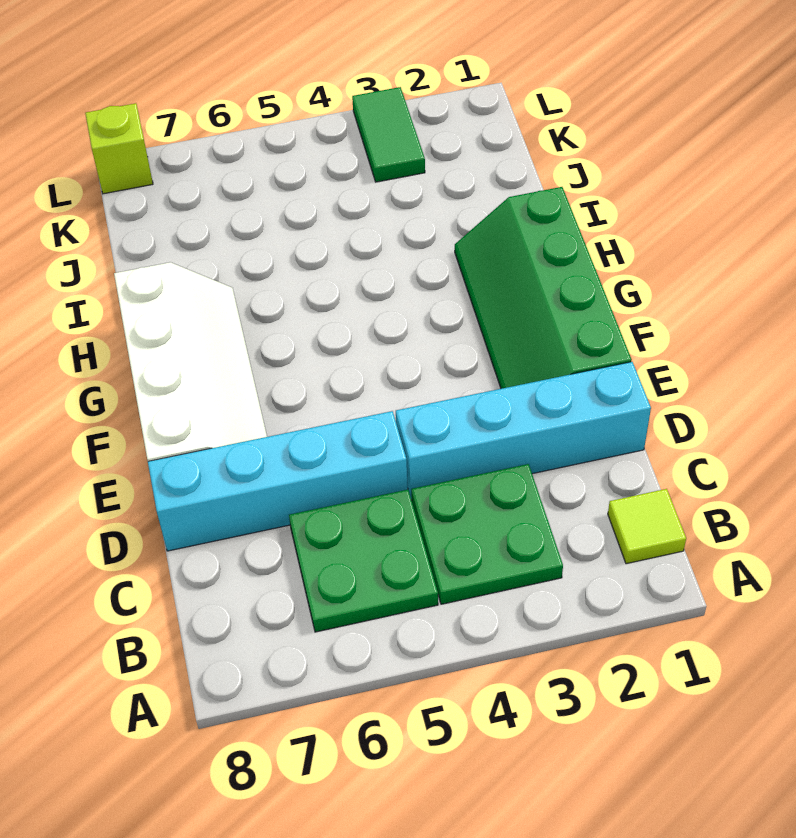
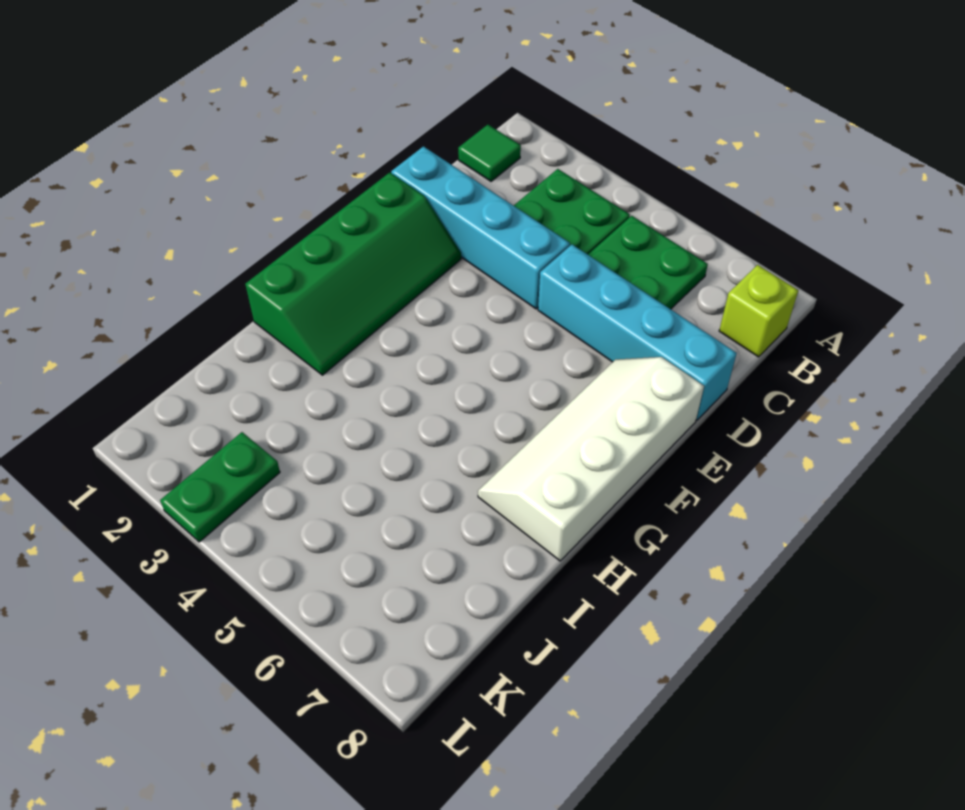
lime 1x1 tile [608,489,686,564] -> green 1x1 tile [458,125,521,181]
green 1x2 tile [352,87,425,182] -> green 1x2 plate [160,432,280,542]
lime 1x1 brick [85,103,153,194] -> lime 1x1 brick moved to [719,265,798,357]

